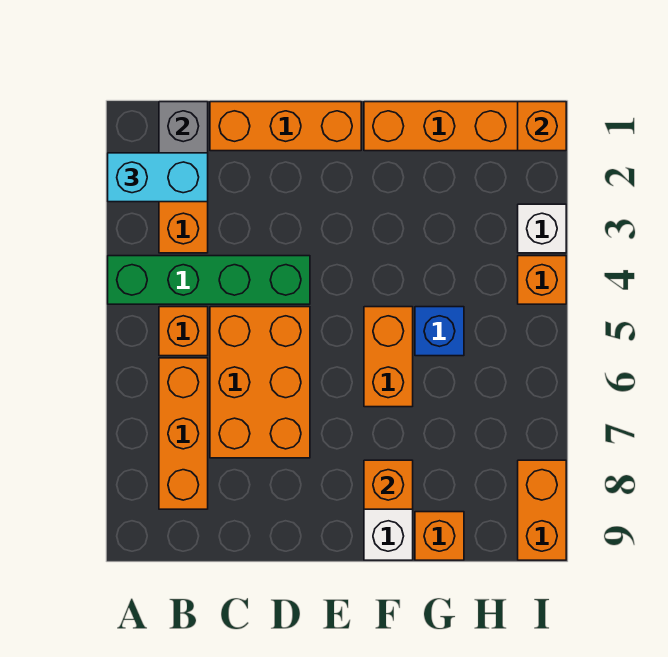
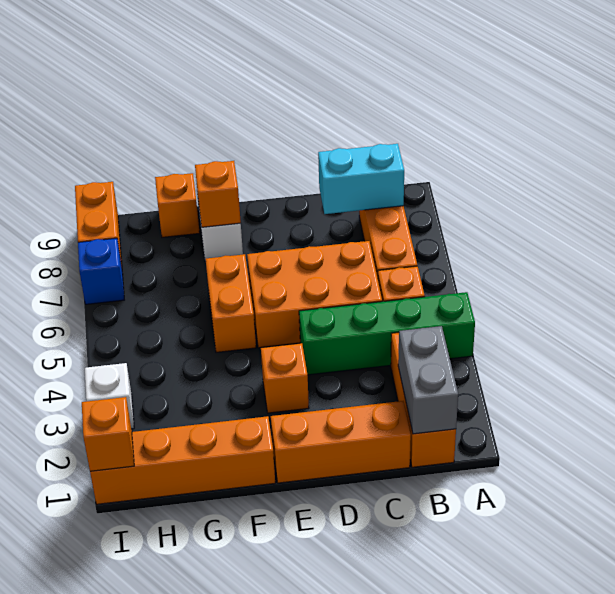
cyan 1x2 brick [108,153,208,202] -> cyan 1x2 brick moved to [318,144,404,214]
orange 2x3 brick [210,307,310,458] -> orange 2x3 brick turned to [247,241,382,348]
blue 1x1 brick [415,307,464,356] -> blue 1x1 brick moved to [78,238,124,304]
orange 1x1 brick [518,256,566,304] -> orange 1x1 brick moved to [261,343,309,413]

